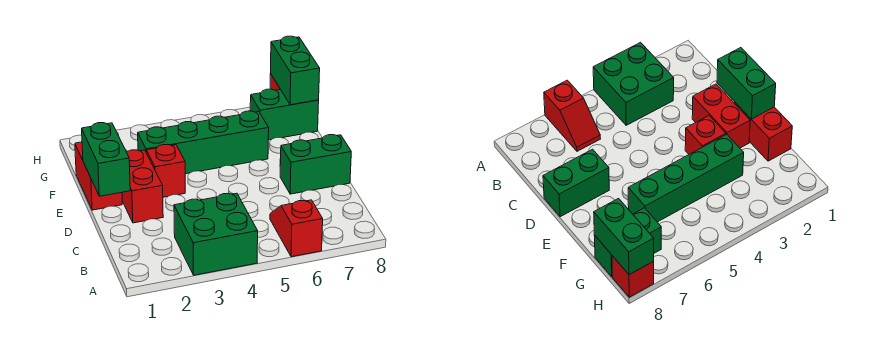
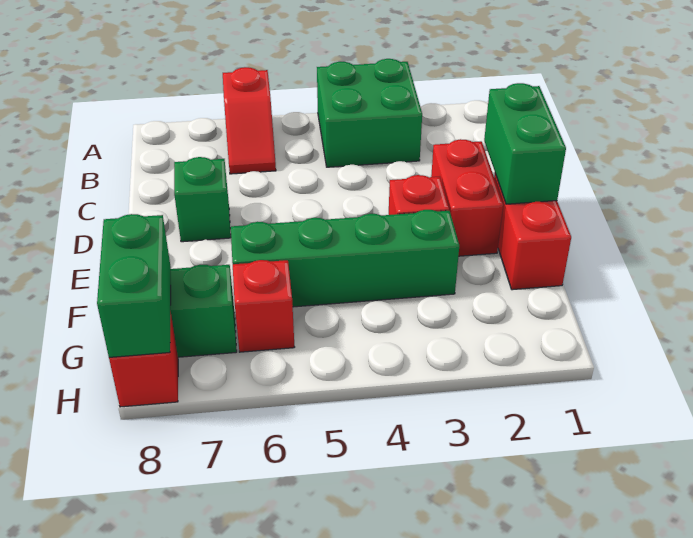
green 1x2 brick [280,135,351,194] -> green 1x1 brick [174,157,231,242]
none -> red 1x1 brick [233,260,294,352]

